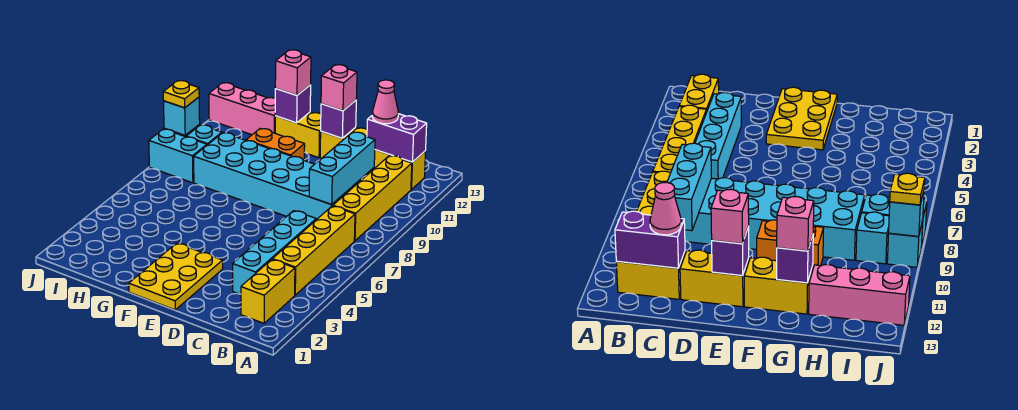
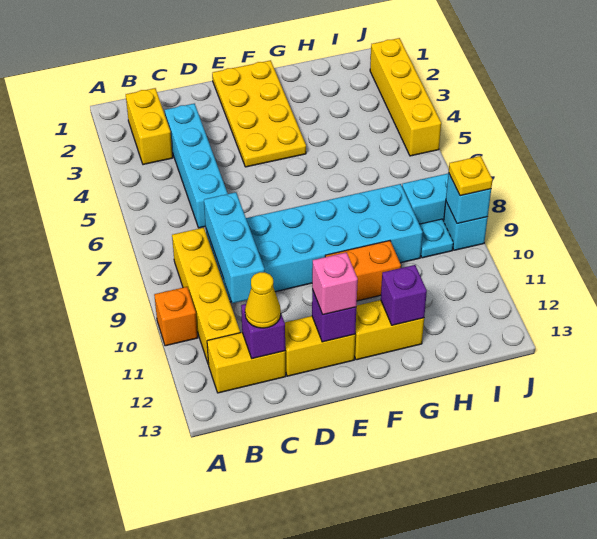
none -> orange 1x1 brick [154,287,198,346]
yellow 1x4 brick [272,206,355,295] -> yellow 1x4 brick moved to [370,38,441,156]
purple 1x2 brick [367,114,427,162] -> purple 1x1 brick [241,304,285,359]
pink 1x1 cone [372,80,398,124] -> yellow 1x1 cone [245,272,281,328]
yellow 2x3 plate [129,243,223,310] -> yellow 2x4 plate [212,60,306,167]
pink 1x1 brick [275,50,311,95] -> none
pink 1x3 brick [209,83,275,135] -> none
cyan 1x1 brick [186,125,222,145] -> cyan 1x1 plate [419,219,453,258]

